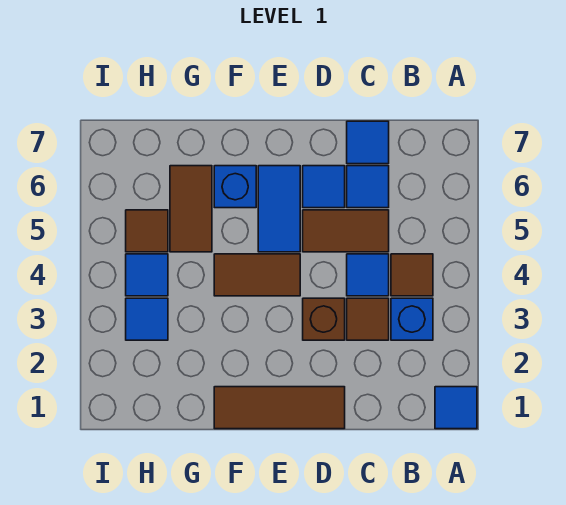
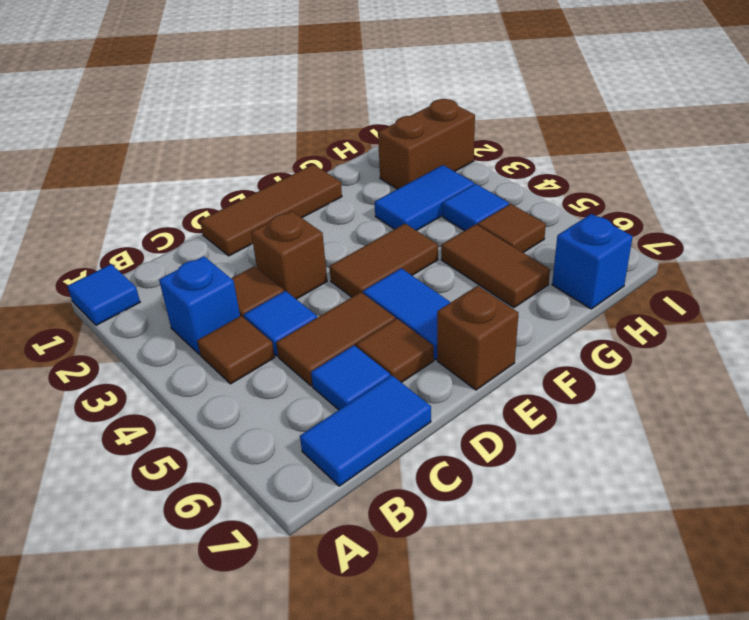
blue 1x1 tile [347,121,389,164] -> blue 1x2 tile [300,376,431,486]
blue 1x1 tile [303,166,345,208] -> brown 1x1 tile [356,319,434,383]
none -> brown 1x1 brick [437,286,518,390]
blue 1x1 brick [214,166,256,208] -> blue 1x1 brick moved to [552,214,633,309]
none -> brown 1x2 brick [378,99,475,189]
blue 1x1 tile [126,298,168,340] -> blue 1x2 tile [375,165,474,231]

